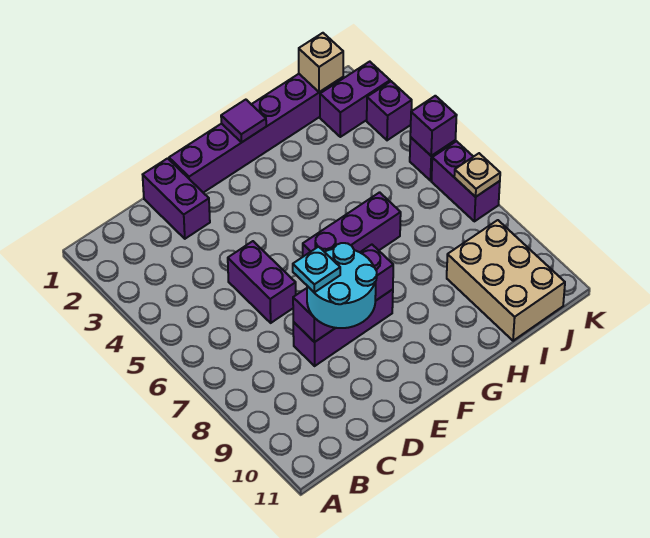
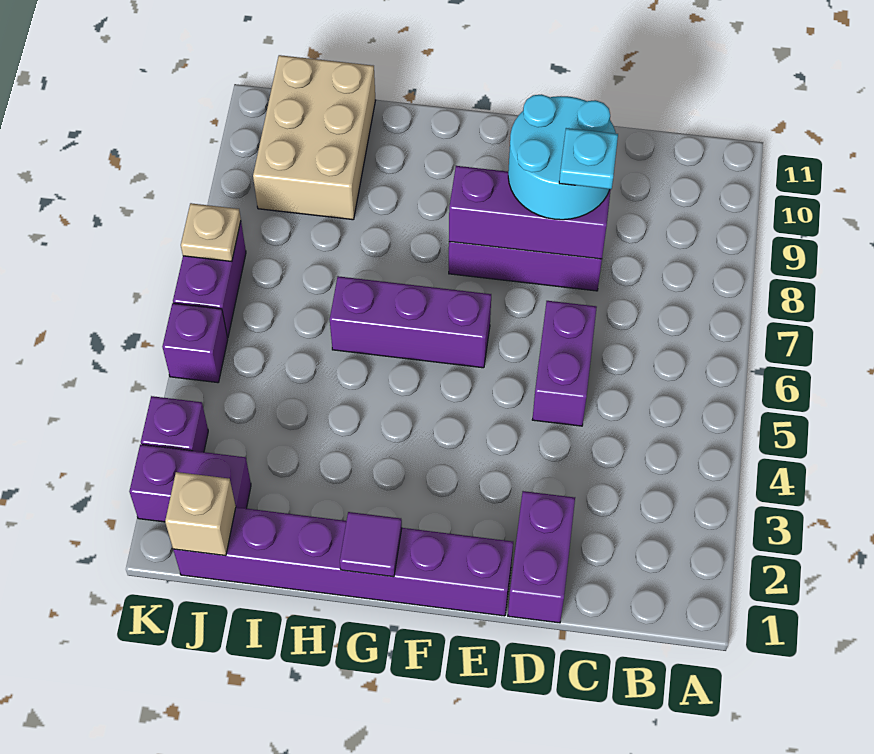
purple 1x1 brick [410,96,457,156] -> none

